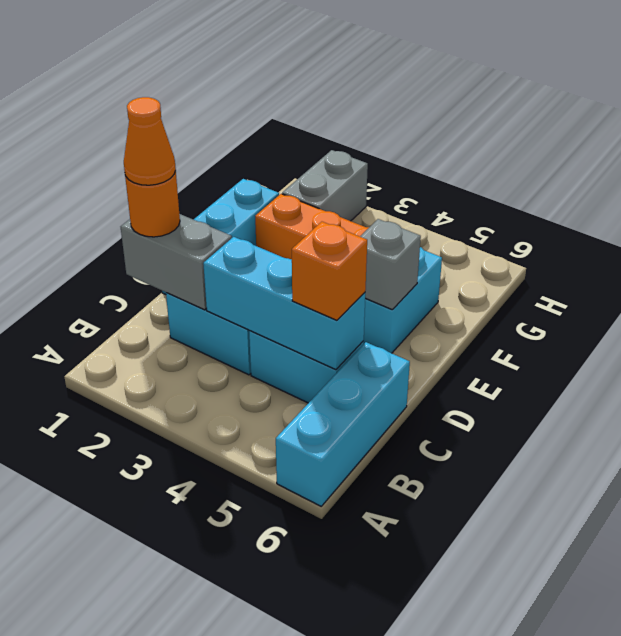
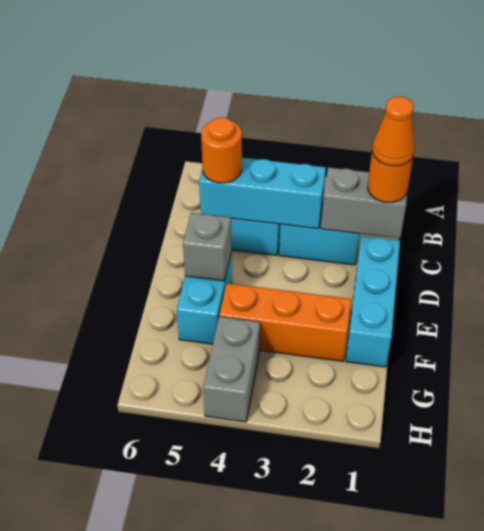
cyan 1x3 brick [276,342,410,506] -> none
orange 1x1 brick [292,222,367,320] -> orange 1x1 round brick [201,117,242,183]
grey 1x2 brick [282,150,368,221] -> grey 1x2 brick moved to [203,317,260,422]

